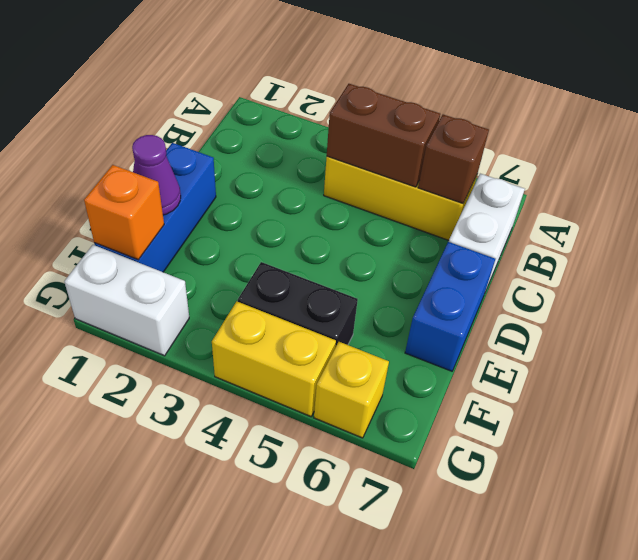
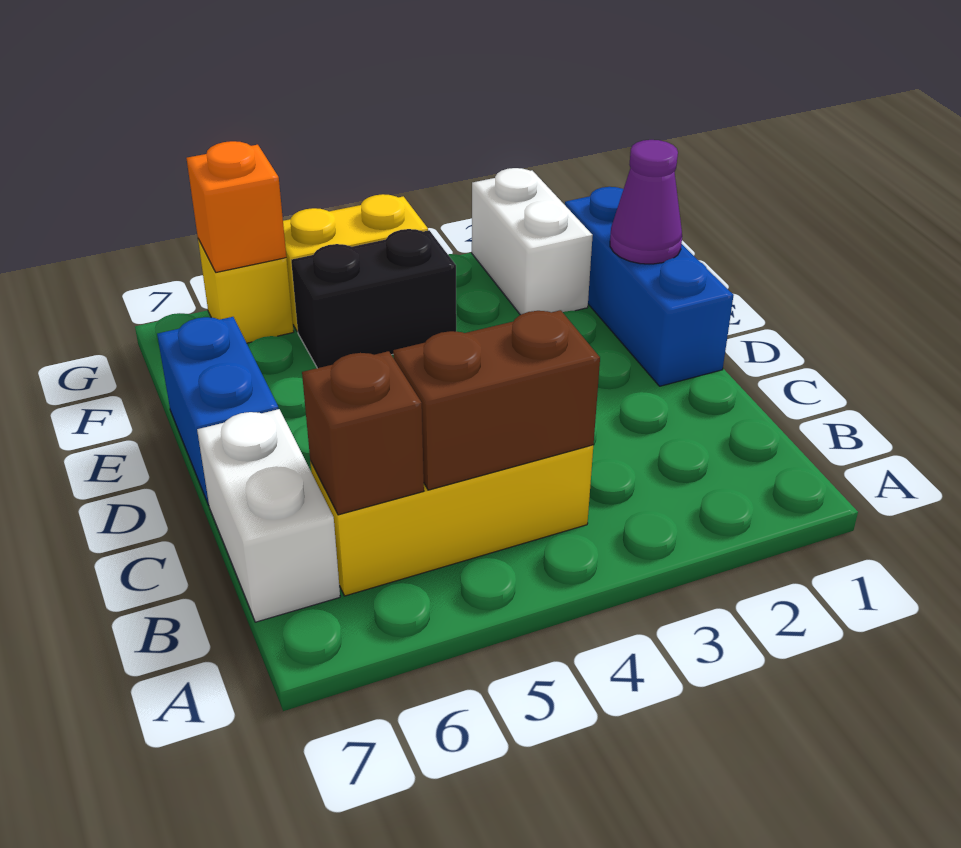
orange 1x1 brick [84,165,164,260] -> orange 1x1 brick moved to [186,141,286,272]
white 1x2 brick [64,245,189,356] -> white 1x2 brick turned to [472,168,593,315]

